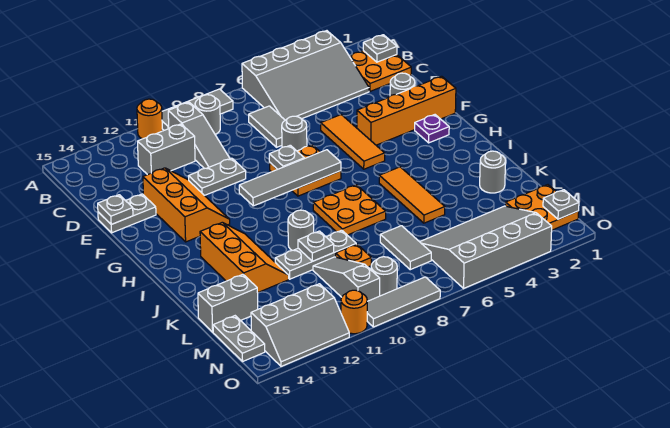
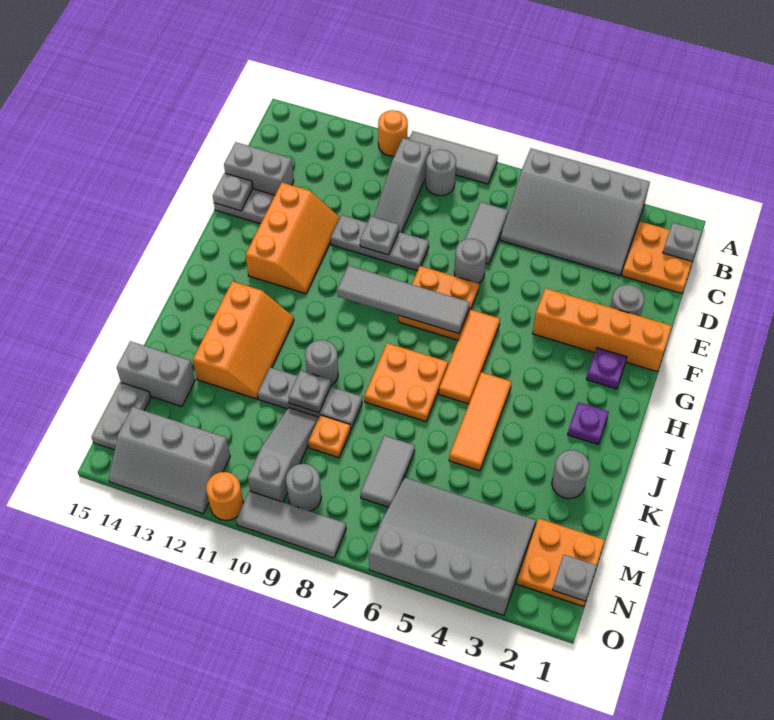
grey 1x2 brick [138,124,195,175] -> grey 1x2 brick moved to [224,142,294,195]
orange 1x3 tile [321,115,385,169] -> orange 1x3 tile moved to [439,310,500,404]
grey 1x2 plate [189,158,246,196] -> grey 1x3 plate [331,215,429,271]
grey 1x1 plate [269,145,304,169] -> grey 1x1 plate moved to [360,216,399,255]
none -> purple 1x1 plate [568,402,609,444]

